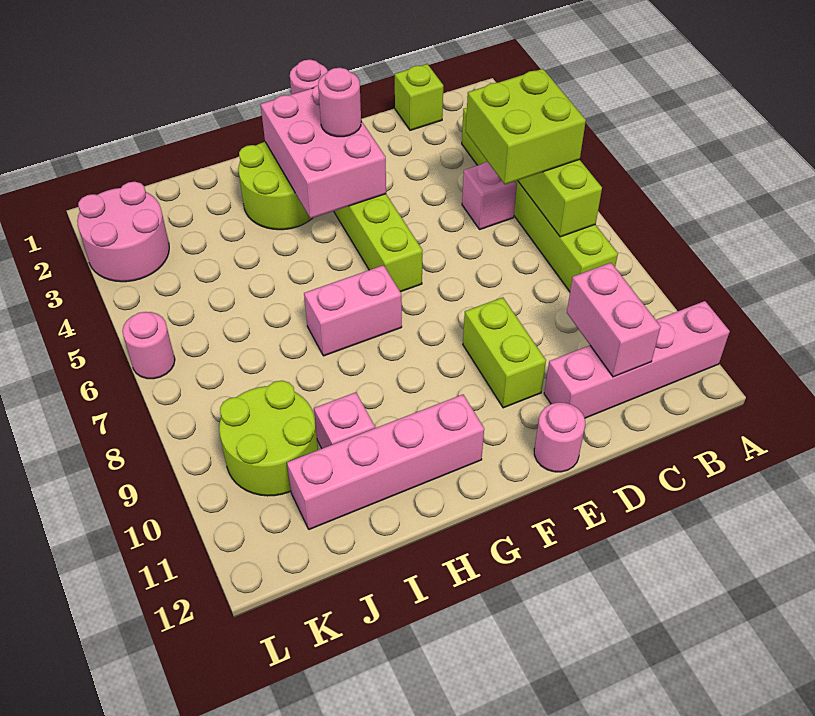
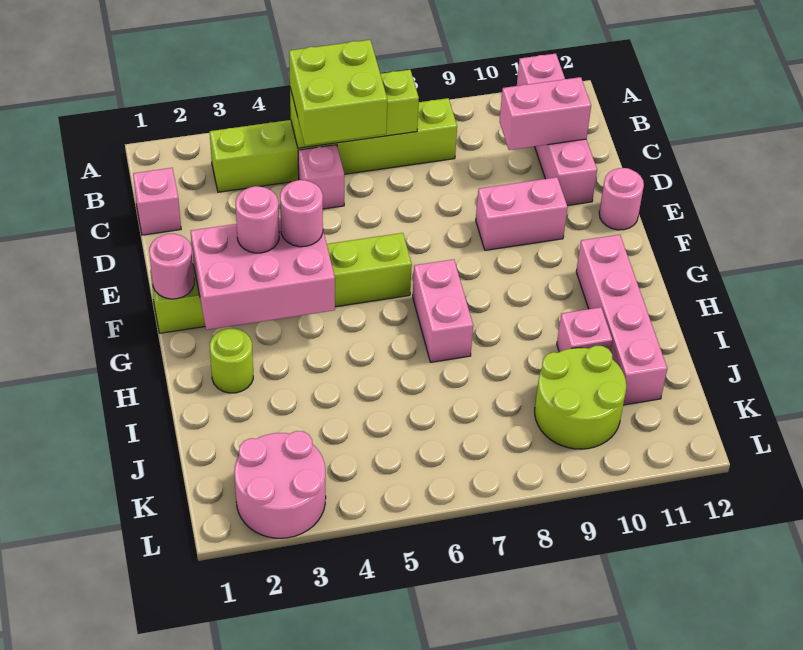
lime 1x1 brick [395,64,443,130] -> pink 1x1 brick [133,168,181,235]
lime 1x2 brick [463,297,546,408] -> pink 1x2 brick [476,177,568,250]
lime 2x2 round brick [238,142,312,230] -> lime 1x1 round brick [210,328,253,393]
pink 1x1 round brick [122,312,175,379] -> pink 1x1 round brick moved to [280,180,323,247]

